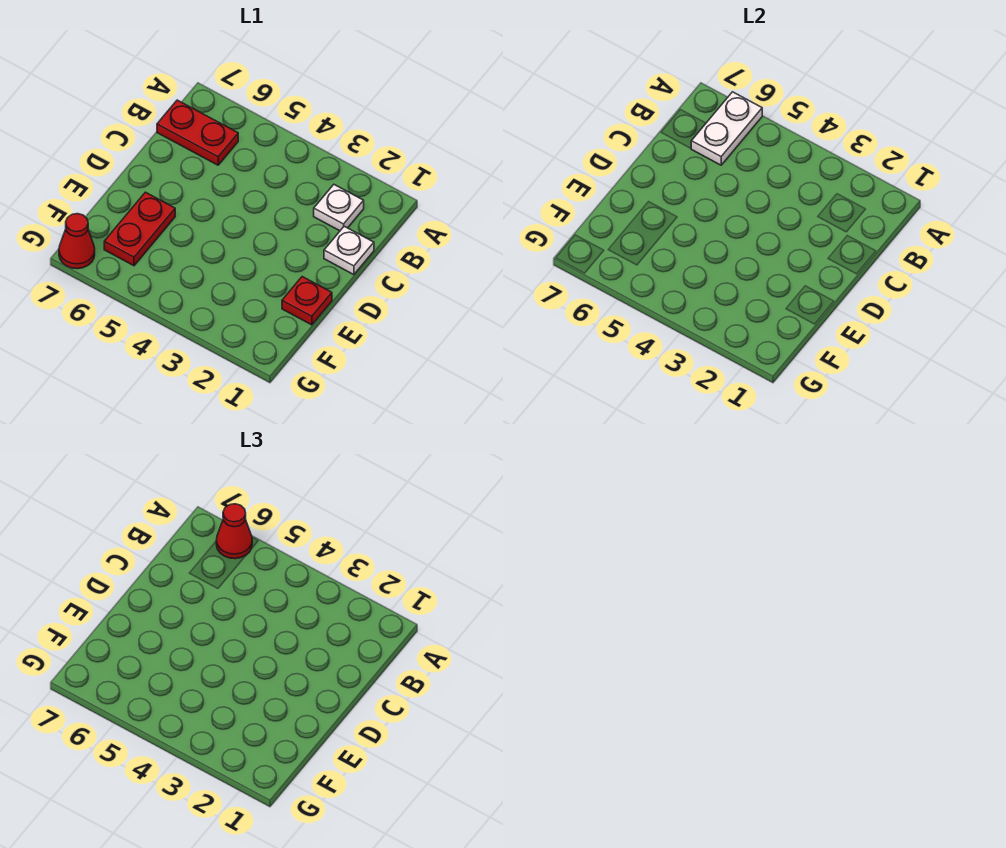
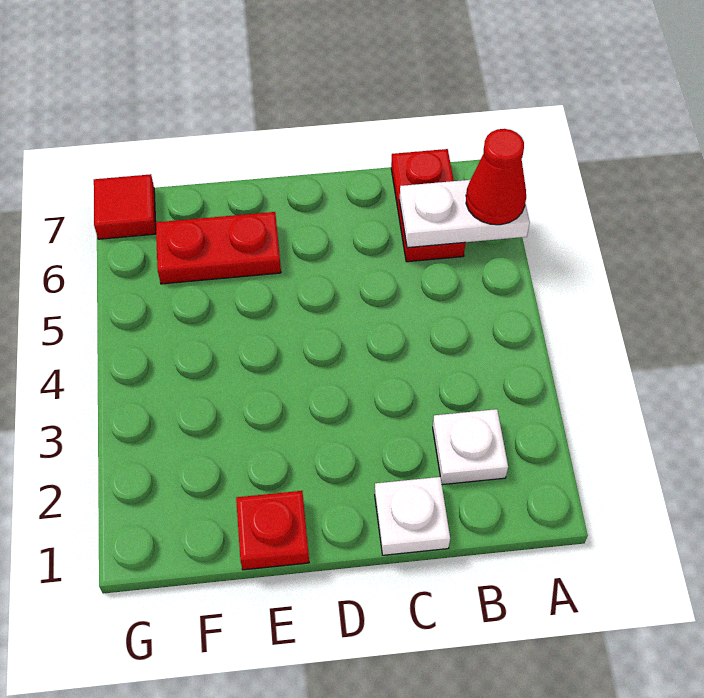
red 1x1 cone [59,214,95,269] -> red 1x1 tile [94,174,156,239]

